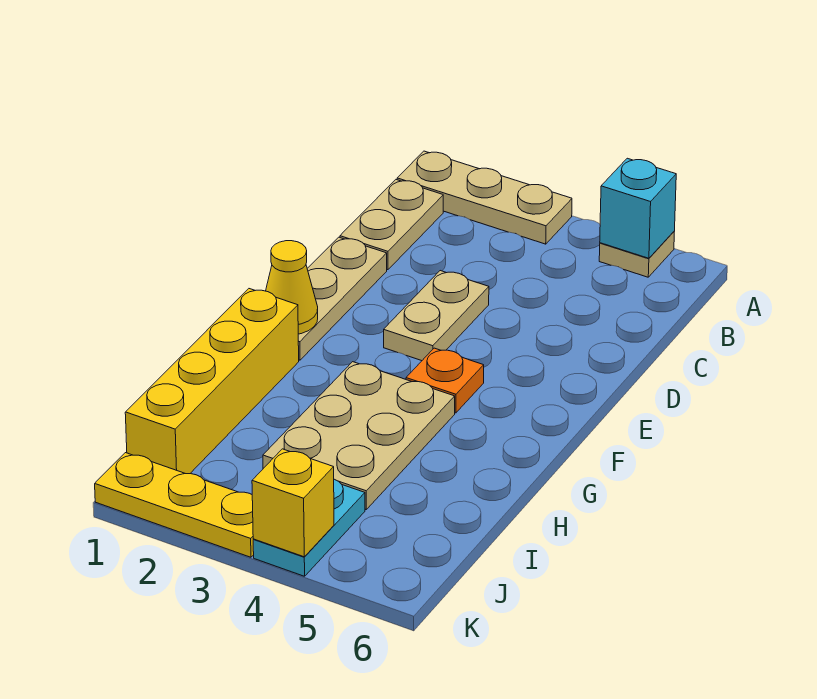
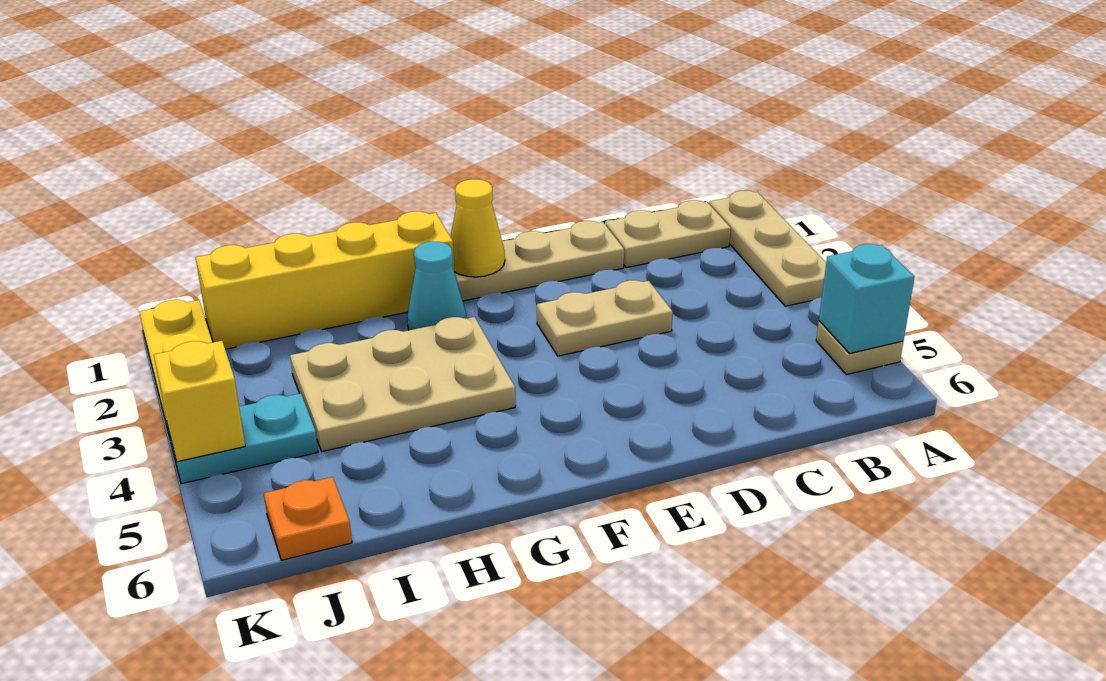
orange 1x1 plate [406,348,484,413] -> orange 1x1 plate moved to [264,477,352,560]
none -> cyan 1x1 cone [407,242,466,330]

